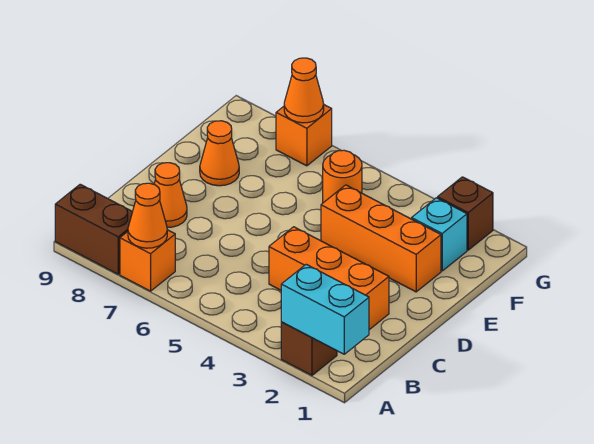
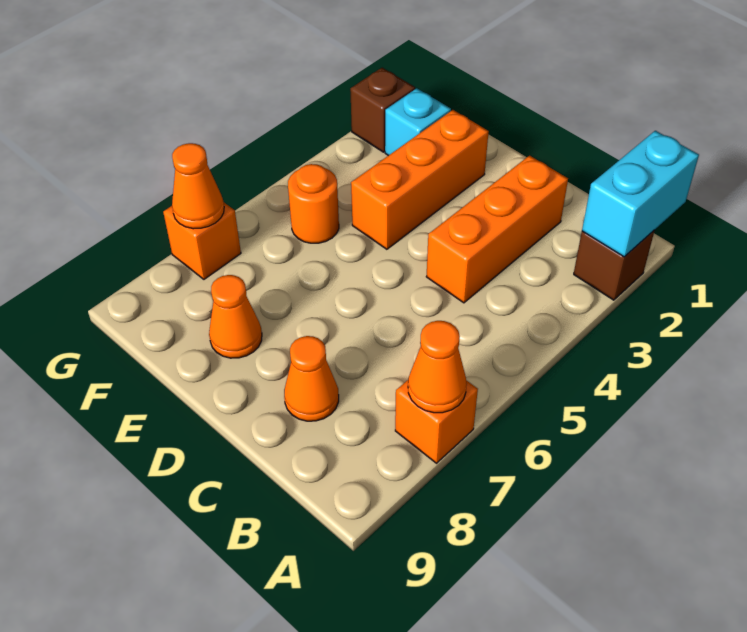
brown 1x2 brick [55,184,132,274] -> none

